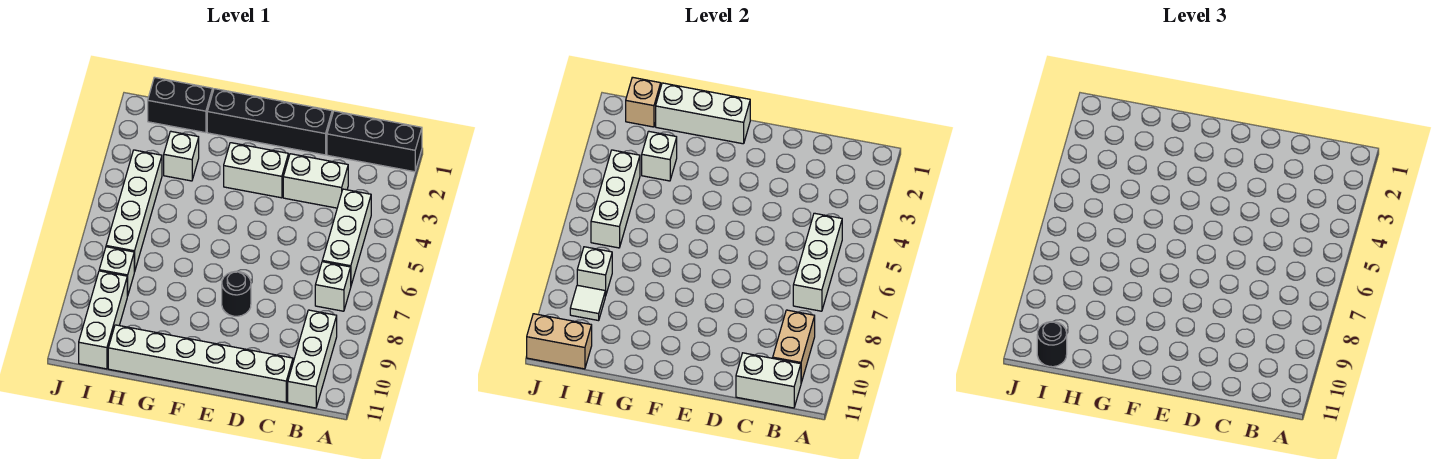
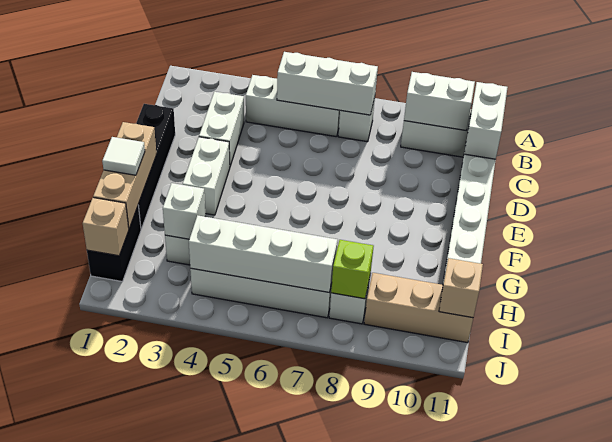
black 1x3 brick [327,111,422,172] -> none
tan 1x2 brick [773,310,815,383] -> white 1x2 brick [404,72,475,131]
black 1x1 round brick [222,271,251,316] -> none
white 1x3 brick [656,83,750,144] -> tan 1x3 brick [93,122,157,228]
white 1x3 brick [591,150,640,248] -> white 1x4 brick [189,215,338,292]
white 1x1 brick [577,247,612,296] -> lime 1x1 brick [331,240,374,299]
white 1x3 brick [79,271,127,369] -> tan 1x3 brick [364,273,473,343]
white 1x1 tile [570,285,605,321] -> white 1x1 tile moved to [102,137,145,175]
tan 1x2 brick [527,314,592,369] -> tan 1x1 brick [439,258,483,318]
black 1x1 round brick [1037,322,1067,367] -> none

